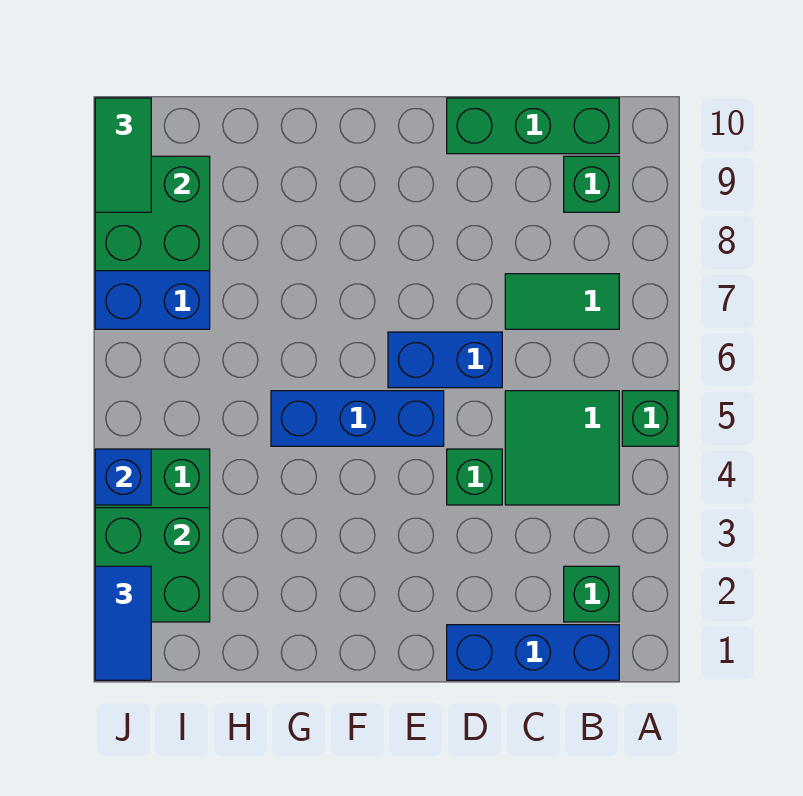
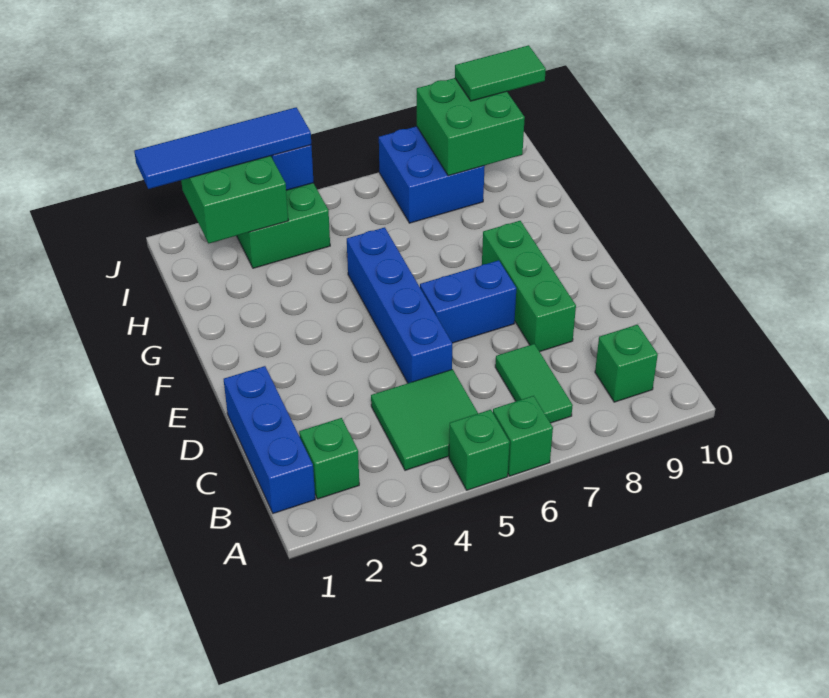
green 1x3 brick [447,98,619,154] -> green 1x3 brick moved to [482,221,576,352]
green 1x1 brick [447,449,502,505] -> green 1x1 brick moved to [493,396,553,476]
blue 1x2 brick [388,332,502,388] -> blue 1x2 brick turned to [420,260,516,343]
blue 1x3 brick [271,391,444,446] -> blue 1x4 brick [347,227,452,383]
blue 1x2 tile [95,566,151,680] -> blue 1x4 tile [134,107,311,189]

